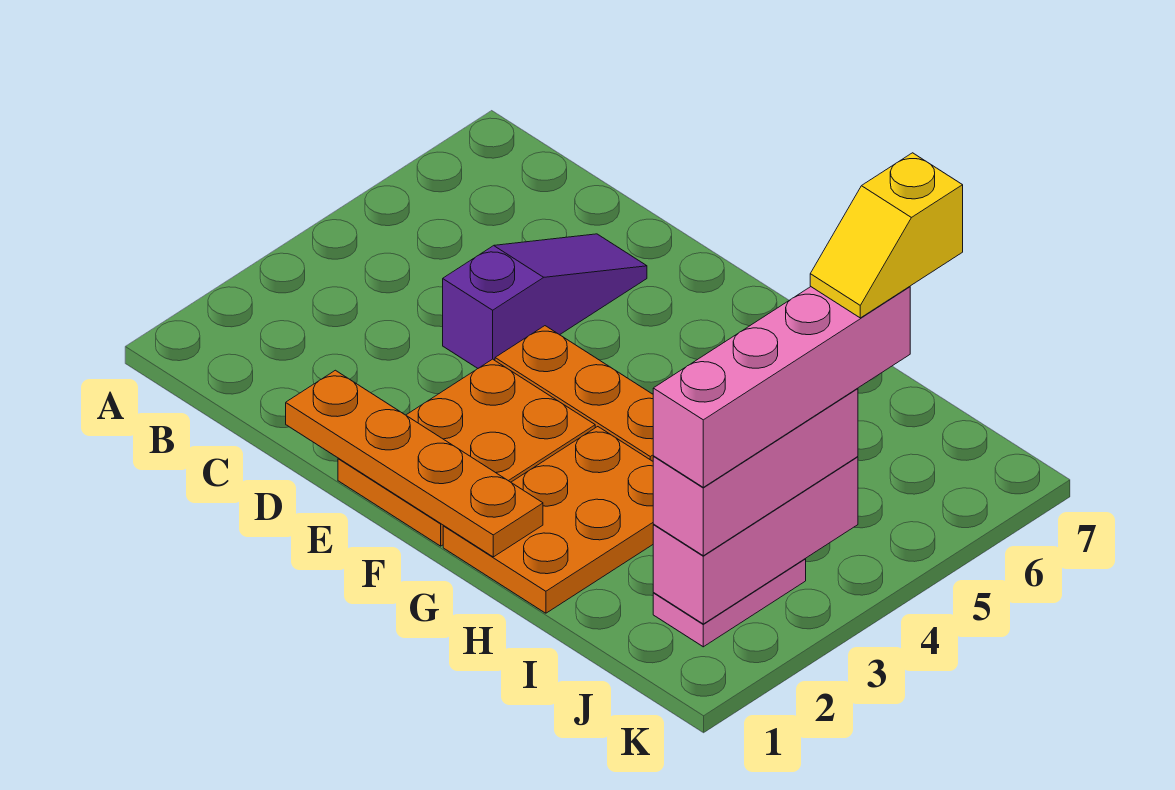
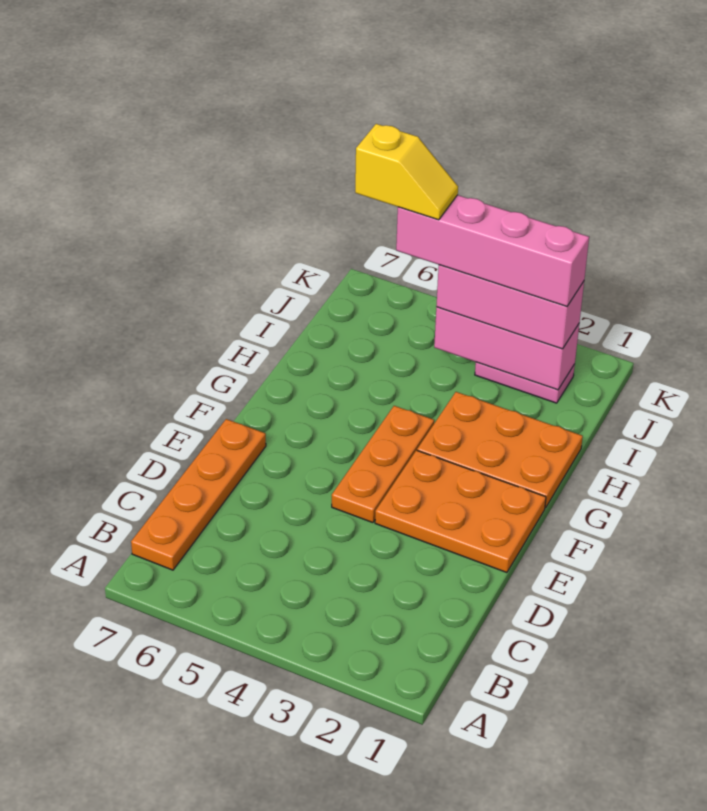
orange 1x4 plate [286,370,543,557] -> orange 1x4 plate moved to [131,419,266,570]
purple 1x3 slope [443,234,647,368] -> none

